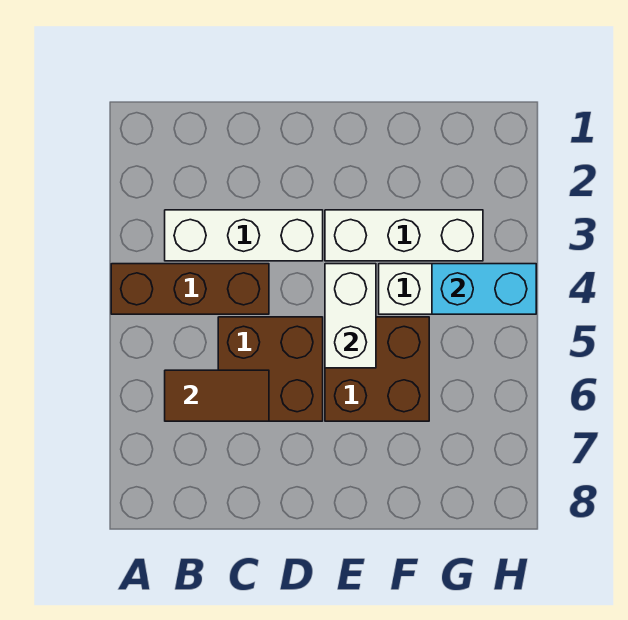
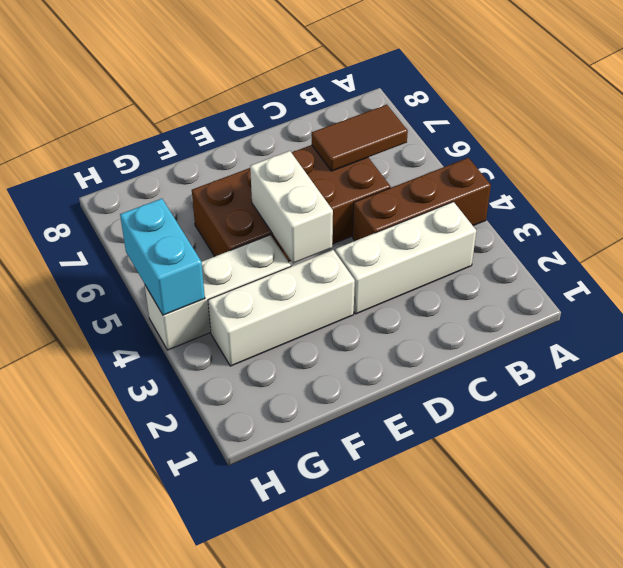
cyan 1x2 brick [432,264,536,314] -> cyan 1x2 brick turned to [120,199,205,315]

